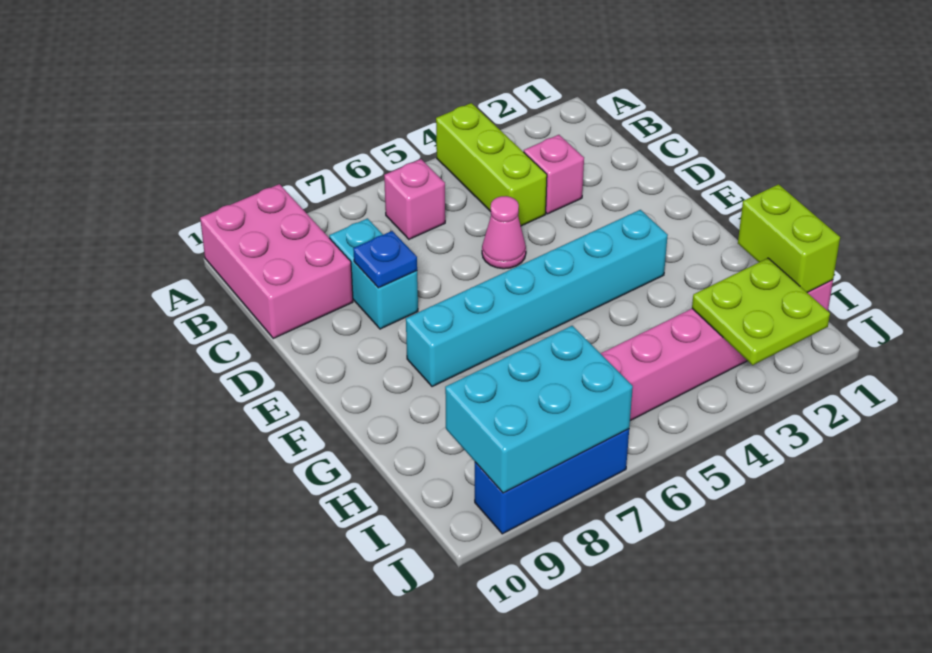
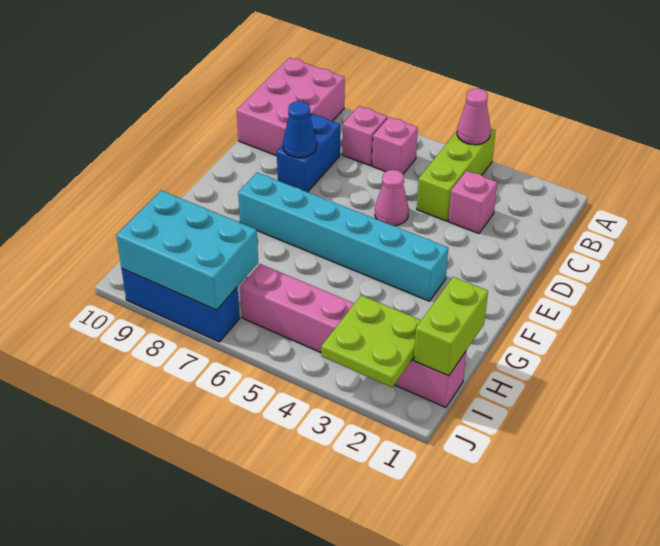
none -> pink 1x1 cone [457,88,491,145]
none -> pink 1x1 brick [342,106,387,166]
cyan 1x2 brick [329,218,418,329] -> blue 1x2 brick [277,114,340,192]
blue 1x1 plate [353,231,417,288] -> blue 1x1 cone [283,101,317,158]

